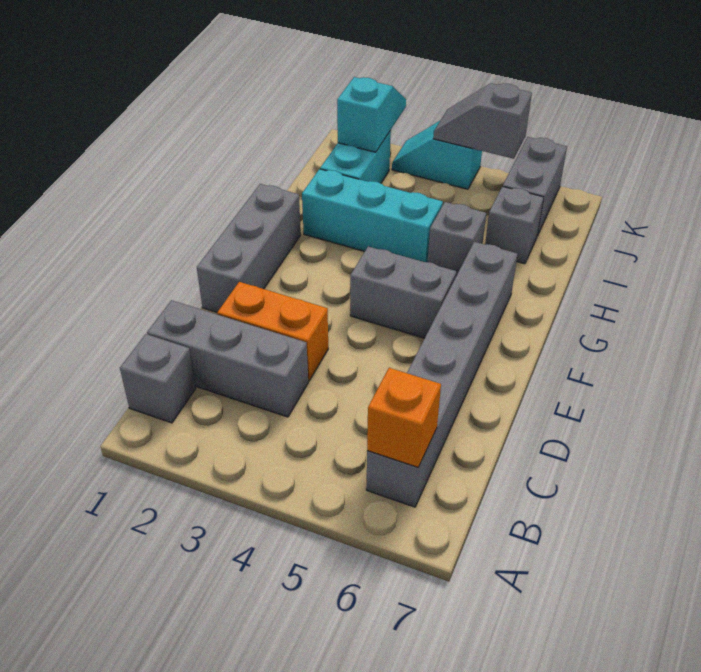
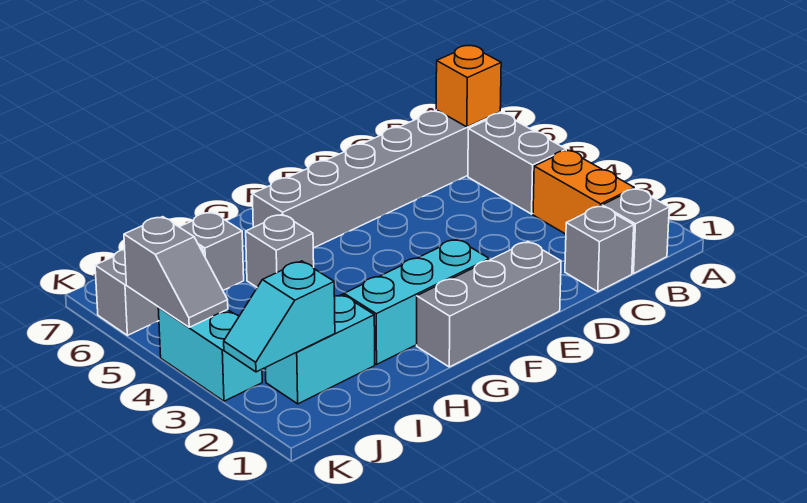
grey 1x3 brick [147,300,308,417] -> grey 1x1 brick [565,206,634,291]
orange 1x2 brick [217,282,328,381] -> orange 1x2 brick moved to [533,150,634,234]
grey 1x2 brick [350,246,456,338] -> grey 1x2 brick moved to [468,113,566,214]
cyan 1x3 brick [302,169,443,262] -> cyan 1x3 brick turned to [344,239,489,364]
cyan 1x2 slope [392,121,482,189] -> cyan 1x2 brick [158,308,262,401]

